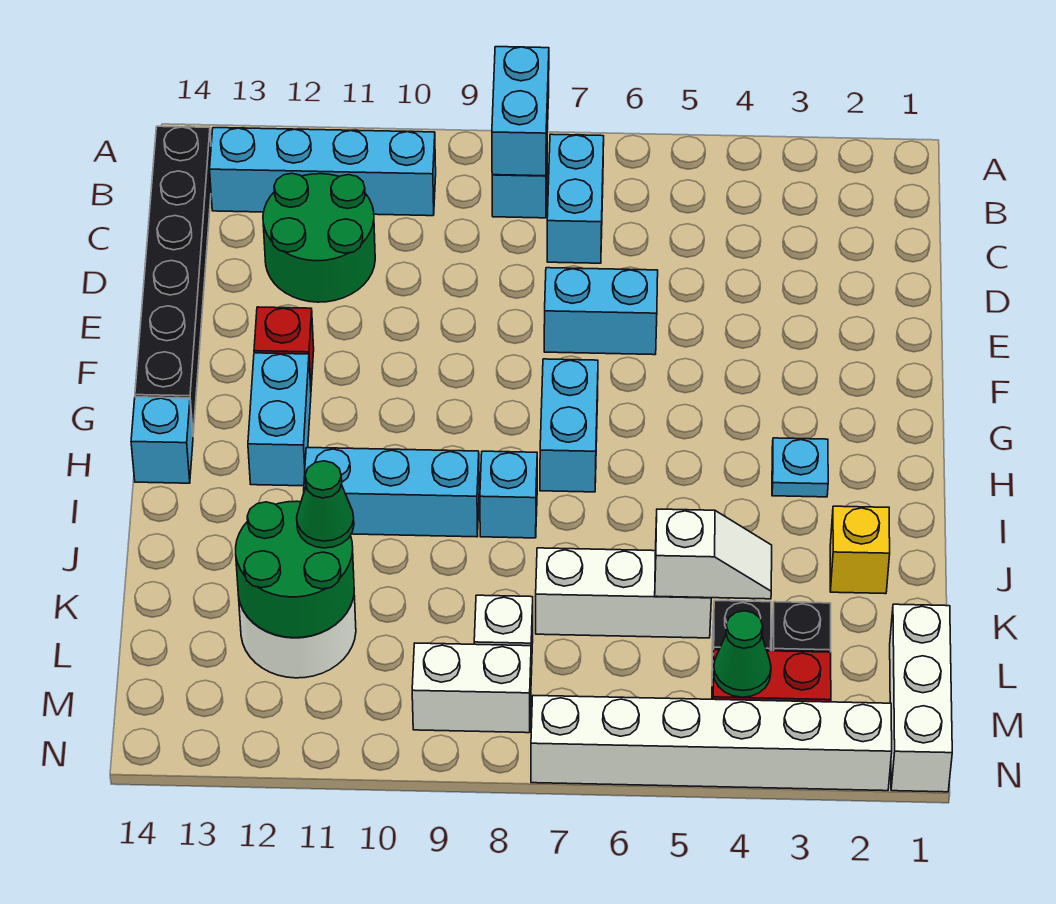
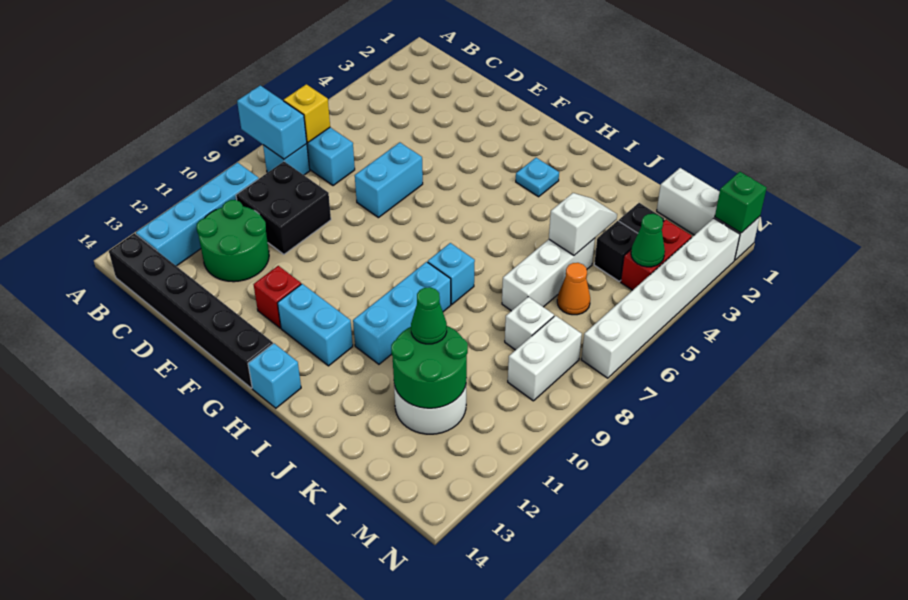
none -> black 2x2 brick [236,162,331,254]
cyan 1x2 brick [540,359,598,492] -> none
yellow 1x1 brick [830,506,890,594] -> yellow 1x1 brick moved to [284,84,330,142]
none -> orange 1x1 cone [557,263,590,315]
none -> green 1x1 brick [715,172,767,233]

